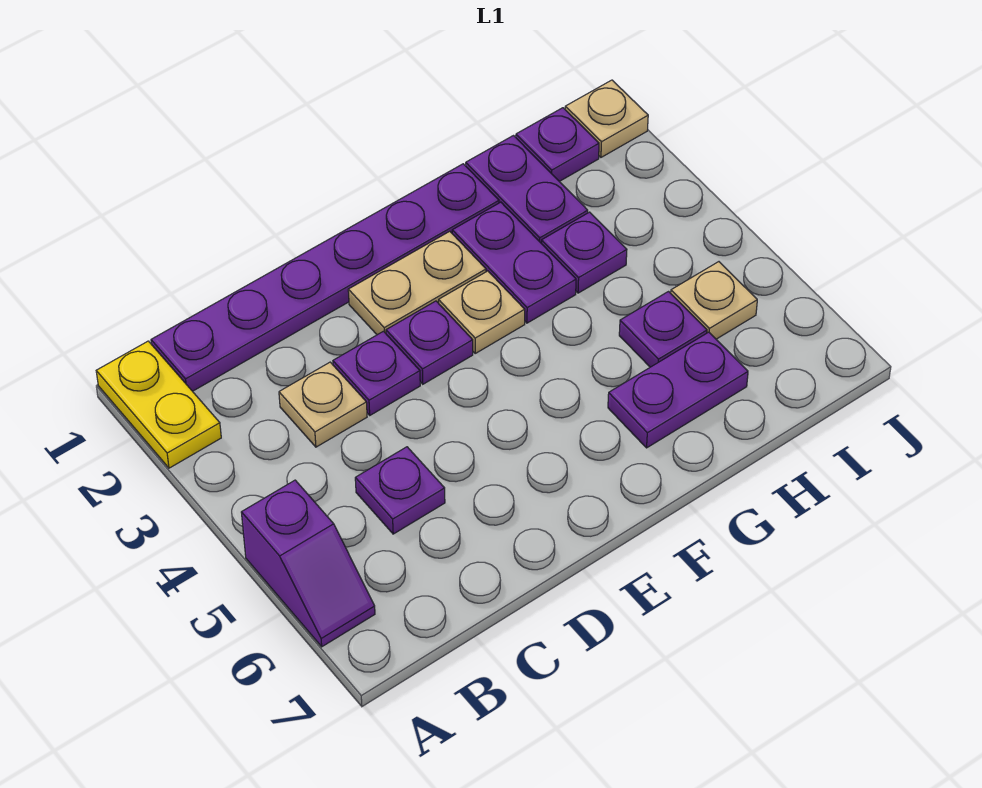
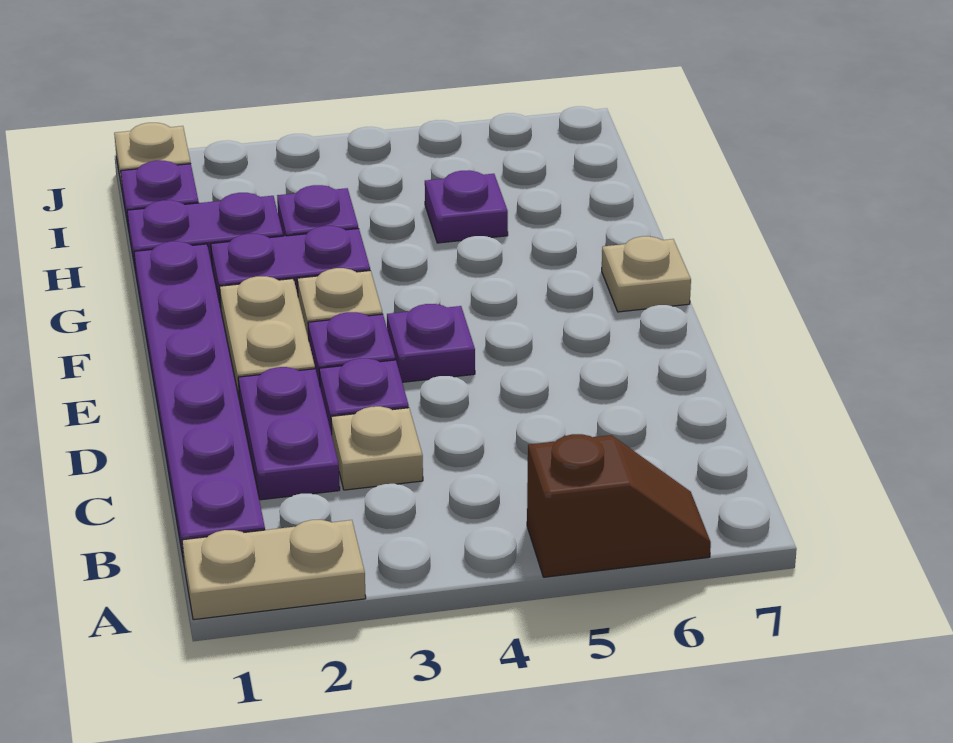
yellow 1x2 plate [96,341,221,468] -> tan 1x2 plate [182,520,366,620]
purple 1x2 slope [241,480,375,647] -> brown 1x2 slope [527,434,711,577]
purple 1x1 plate [355,447,445,534] -> purple 1x1 plate moved to [387,304,475,382]
purple 1x2 plate [608,332,748,448] -> purple 1x2 plate moved to [238,367,340,500]
tan 1x1 plate [671,262,757,339] -> tan 1x1 plate moved to [602,236,691,312]

